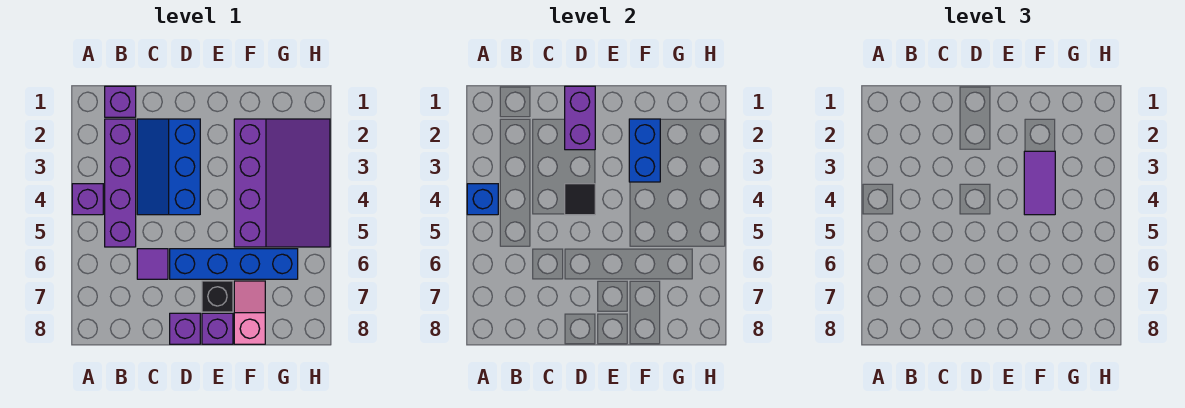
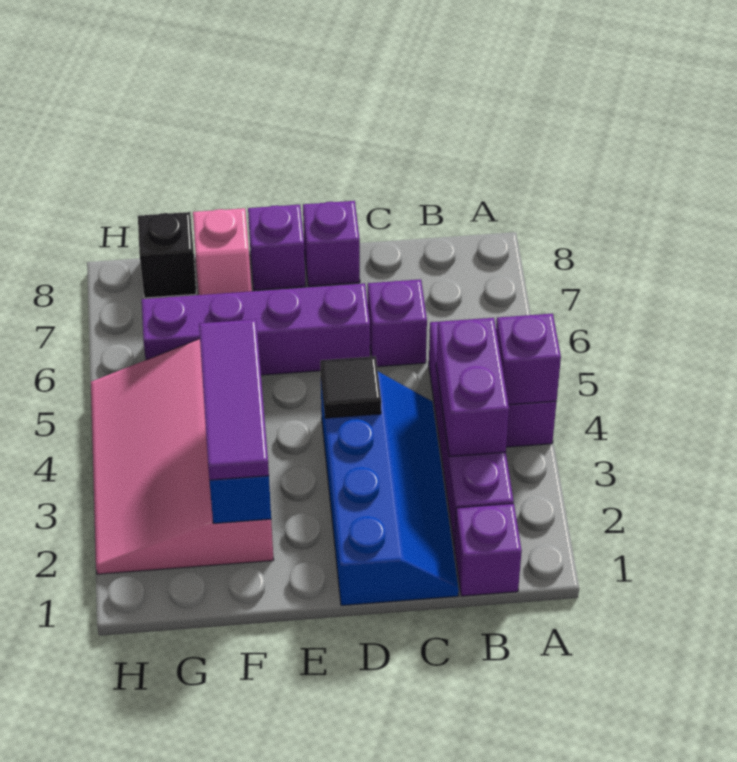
blue 1x1 brick [467,184,498,215] -> purple 1x1 brick [496,314,561,405]
blue 2x3 slope [137,119,200,215] -> blue 2x4 slope [321,372,459,606]
purple 1x1 tile [137,249,168,279] -> purple 1x1 brick [368,279,427,367]
purple 1x2 brick [565,86,595,150] -> purple 1x2 brick moved to [436,318,509,457]
blue 1x4 brick [170,249,298,279] -> purple 1x4 brick [142,283,370,375]
black 1x1 brick [202,281,233,312] -> black 1x1 brick moved to [138,212,196,298]
purple 3x4 slope [234,119,330,247] -> pink 3x4 slope [91,339,274,574]
purple 1x2 tile [1024,151,1055,215] -> purple 1x3 tile [199,319,269,480]

